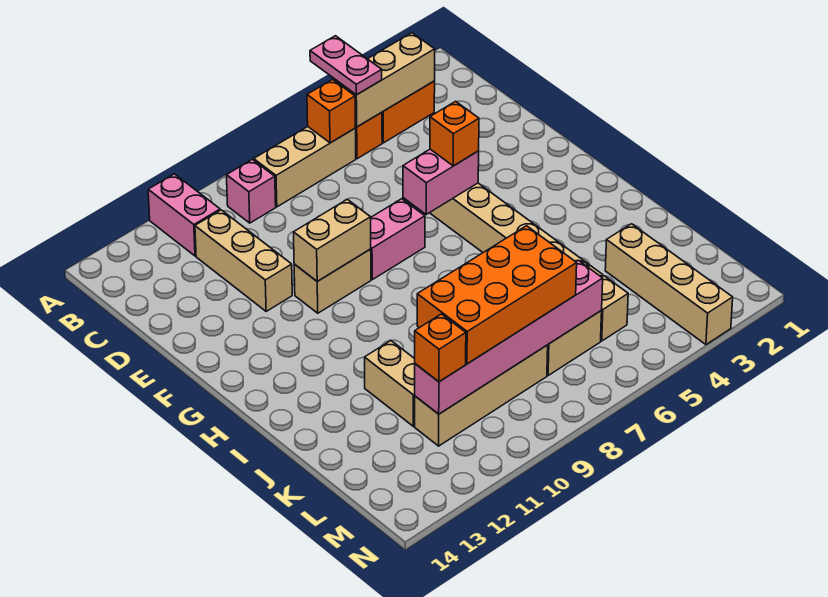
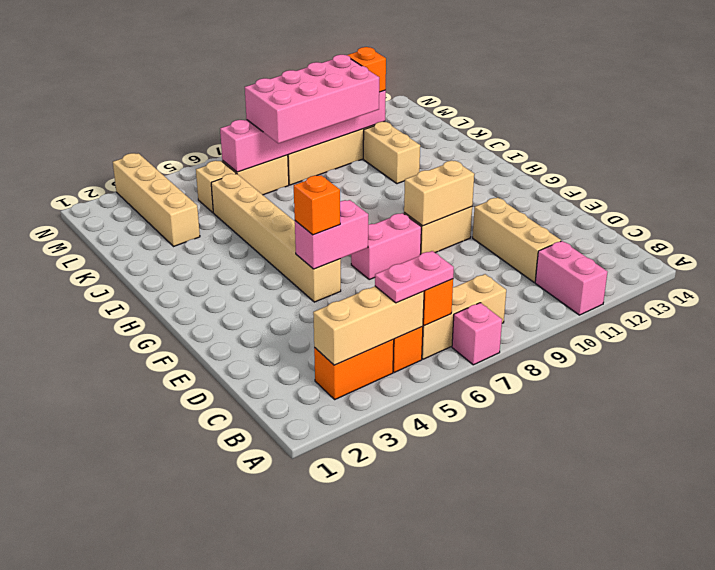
pink 1x2 plate [310,36,382,95] -> pink 1x2 plate turned to [375,251,454,303]
pink 1x1 brick [227,159,276,223] -> pink 1x1 brick moved to [452,303,502,365]
orange 2x4 brick [417,226,577,364] -> pink 2x4 brick [245,55,379,143]

